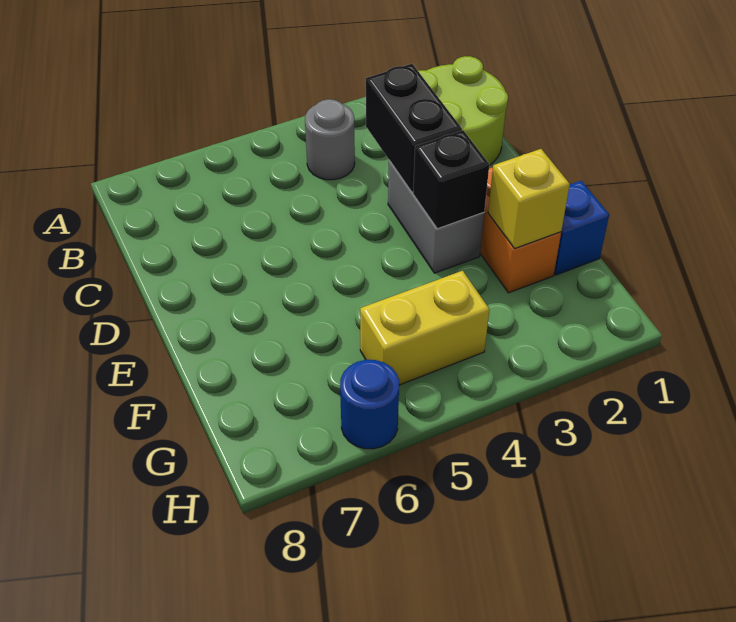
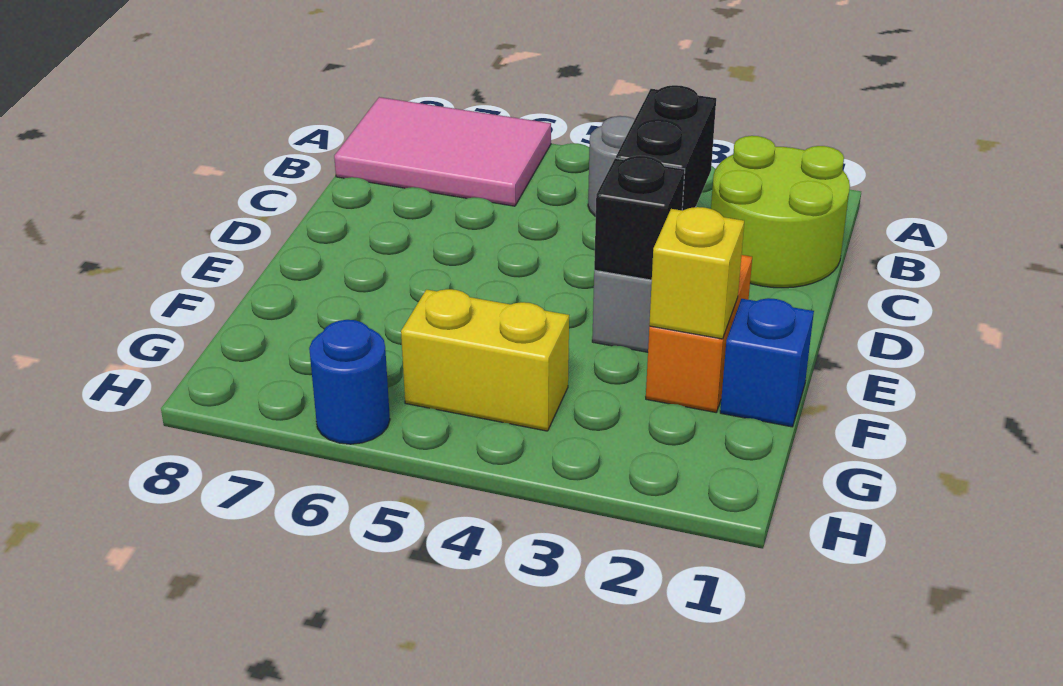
none -> pink 2x3 tile [334,97,551,206]

